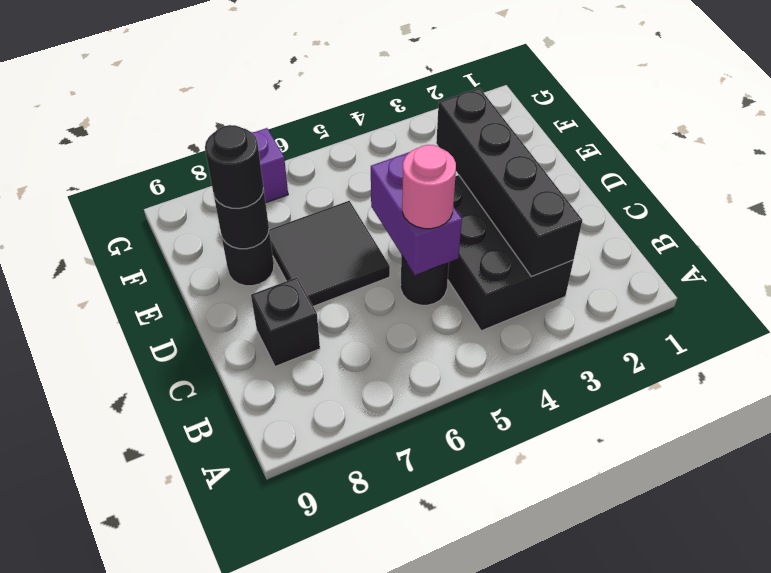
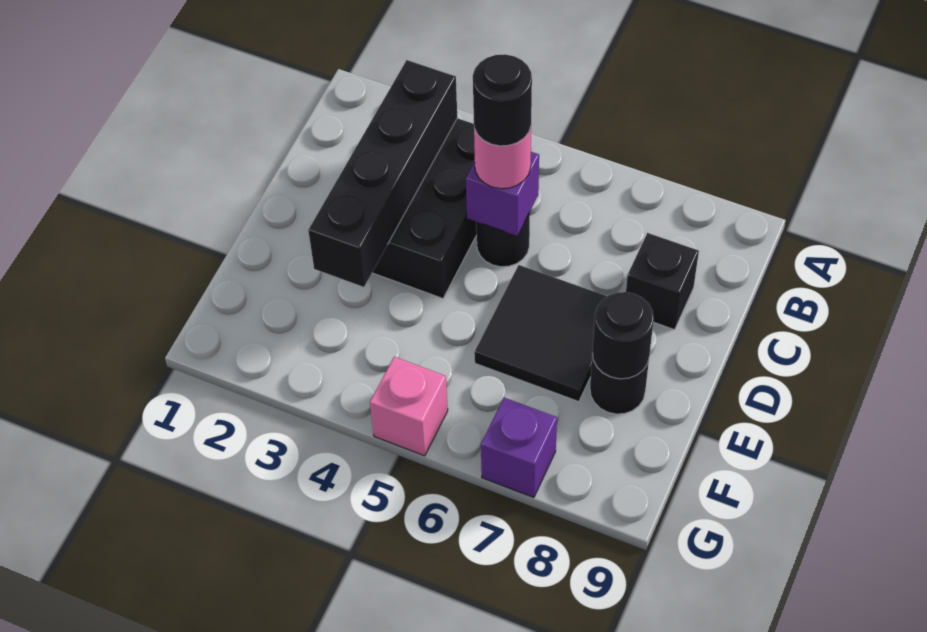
purple 1x2 brick [371,152,462,275] -> purple 1x1 brick [466,152,539,236]
black 1x1 round brick [205,125,263,208] -> black 1x1 round brick moved to [473,55,532,146]
none -> pink 1x1 brick [370,357,448,456]

